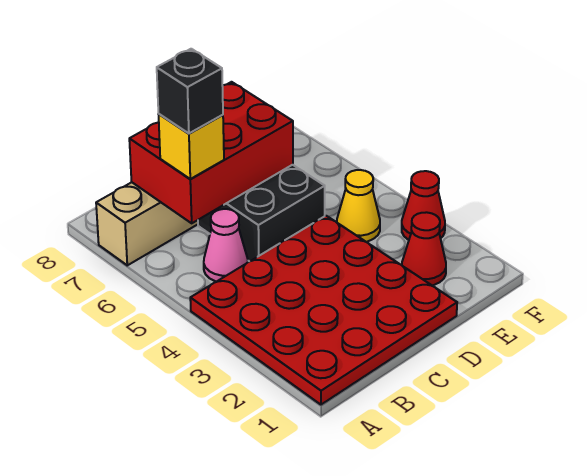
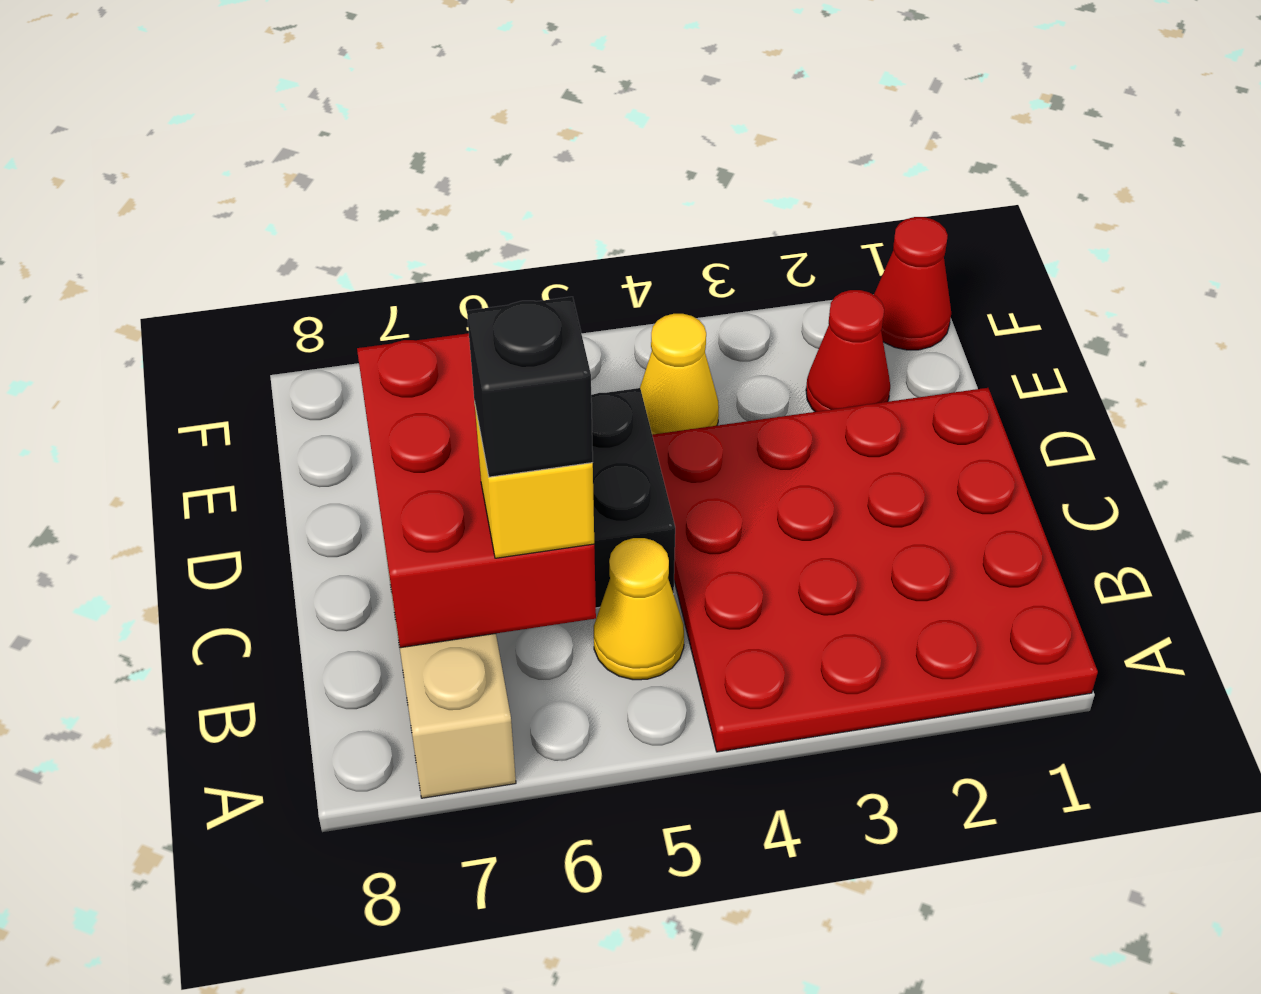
pink 1x1 cone [204,209,248,281] -> yellow 1x1 cone [594,538,684,680]
red 1x1 cone [402,171,445,240] -> red 1x1 cone moved to [874,217,951,350]

